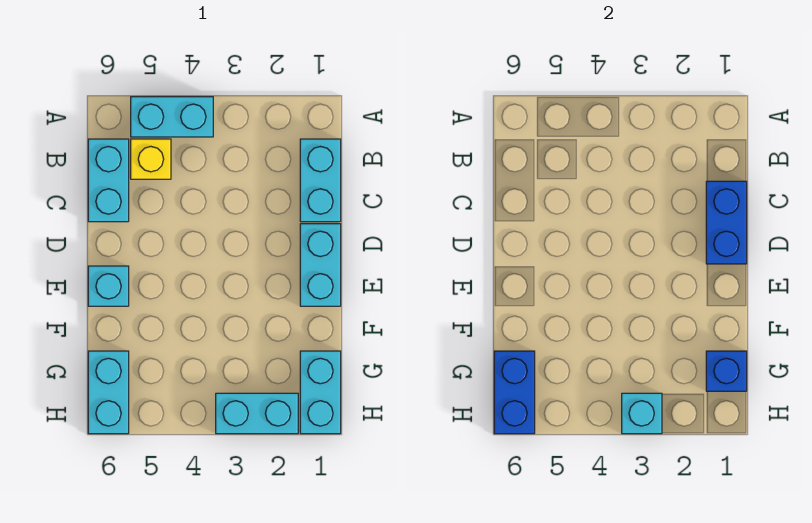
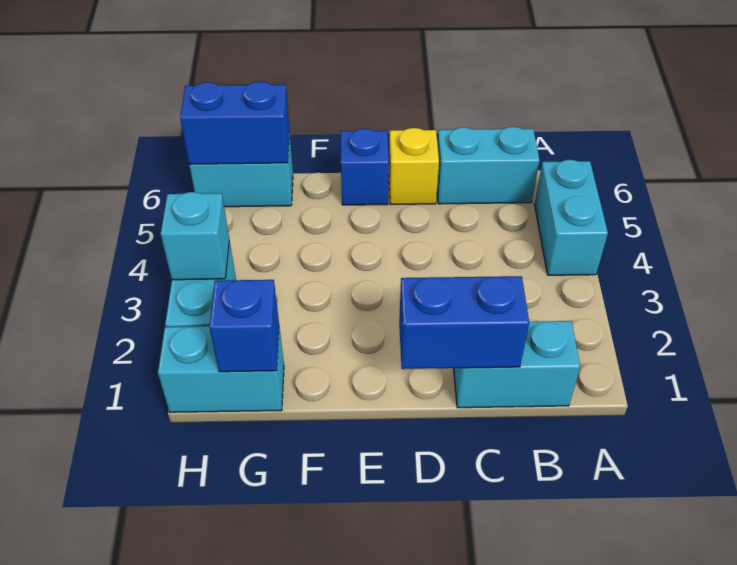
yellow 1x1 brick [131,139,171,179] -> yellow 1x1 brick moved to [389,128,439,205]
cyan 1x2 brick [300,224,341,306] -> none
cyan 1x1 brick [88,266,129,306] -> blue 1x1 brick [341,129,389,205]

